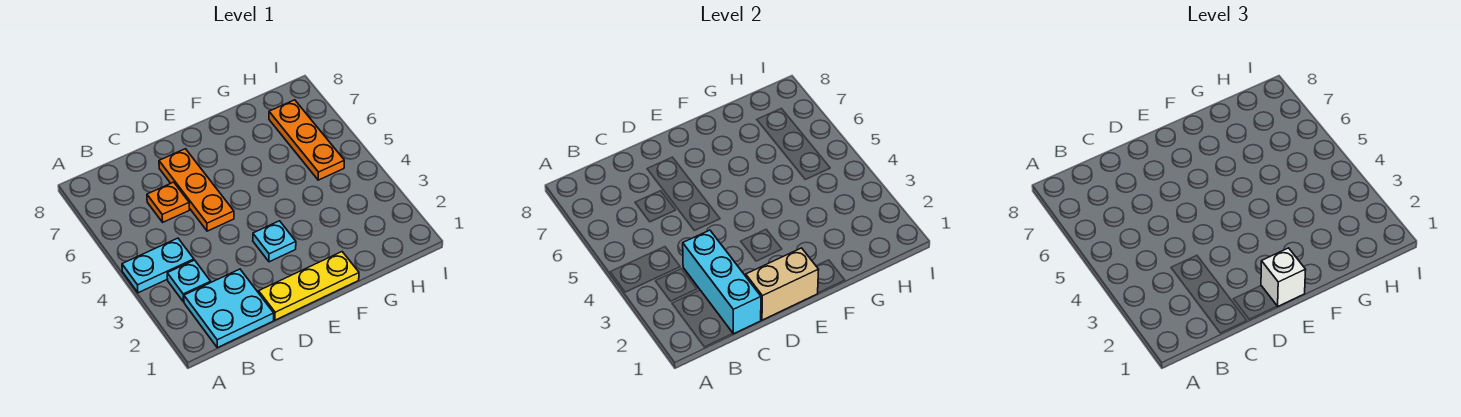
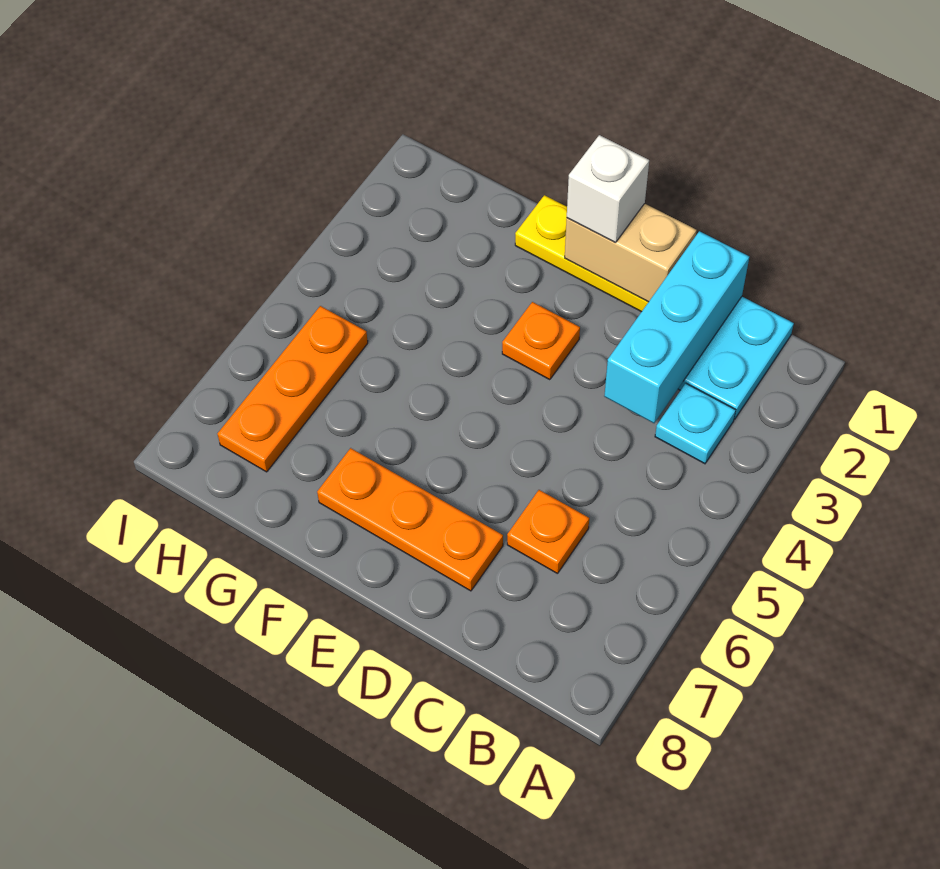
cyan 1x2 plate [122,238,194,293] -> none
orange 1x3 plate [159,149,234,231] -> orange 1x3 plate turned to [317,448,503,591]
cyan 1x1 plate [253,221,296,262] -> orange 1x1 plate [502,302,580,380]

